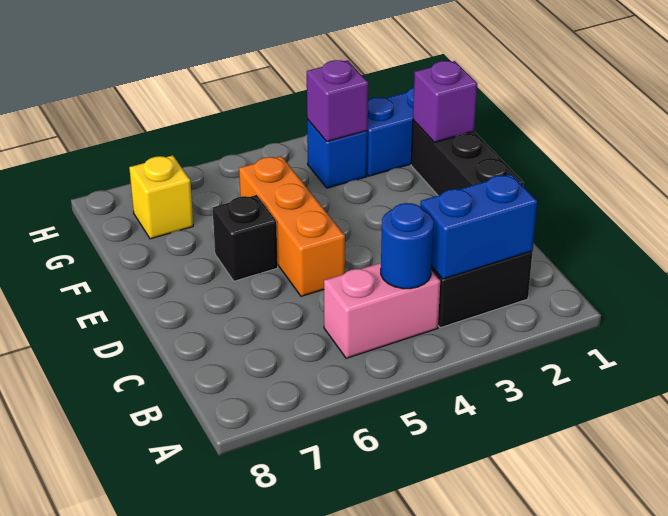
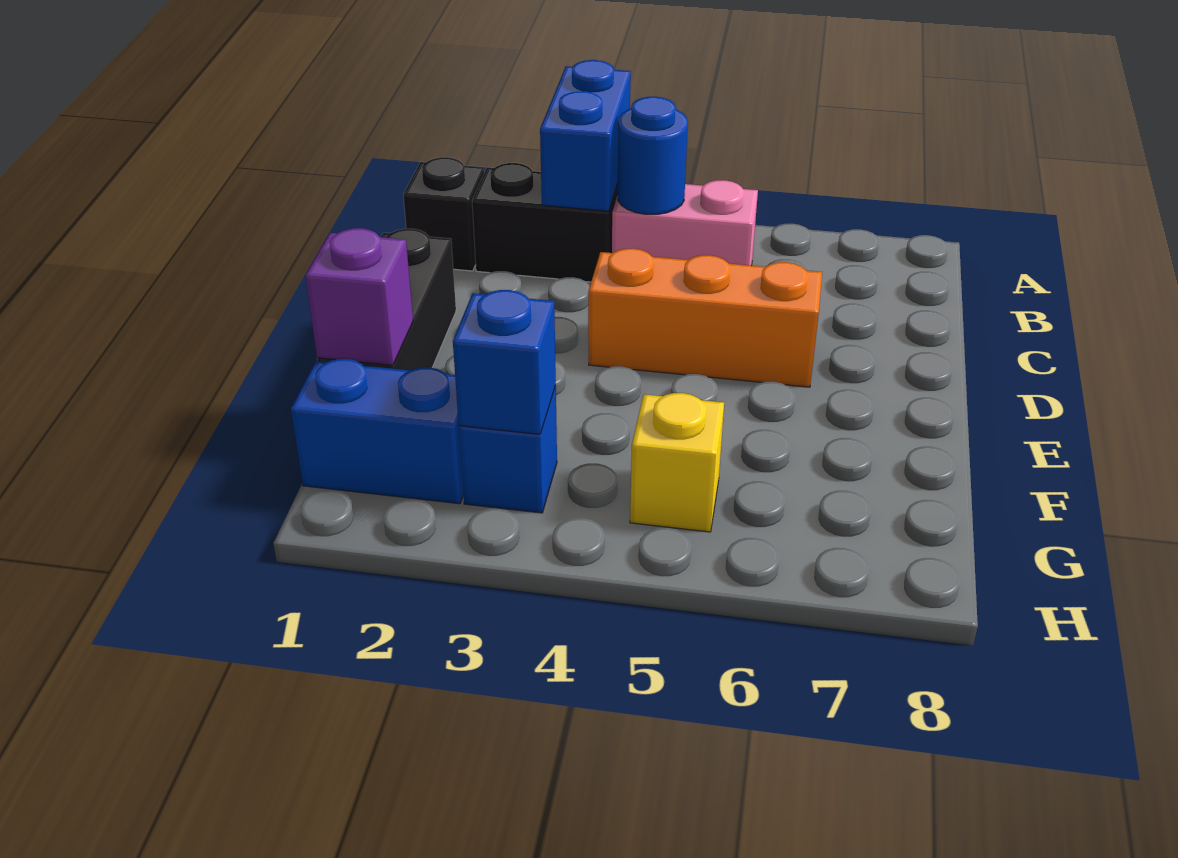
blue 1x2 brick [420,174,537,279] -> blue 1x2 brick turned to [540,60,631,211]
orange 1x3 brick [239,156,345,296] -> orange 1x3 brick turned to [588,248,822,387]
black 1x1 brick [213,195,278,281] -> black 1x1 brick moved to [403,157,484,271]
purple 1x1 brick [307,60,368,142] -> blue 1x1 brick [453,290,556,434]
yellow 1x1 brick [129,155,193,239] -> yellow 1x1 brick moved to [630,393,724,532]

